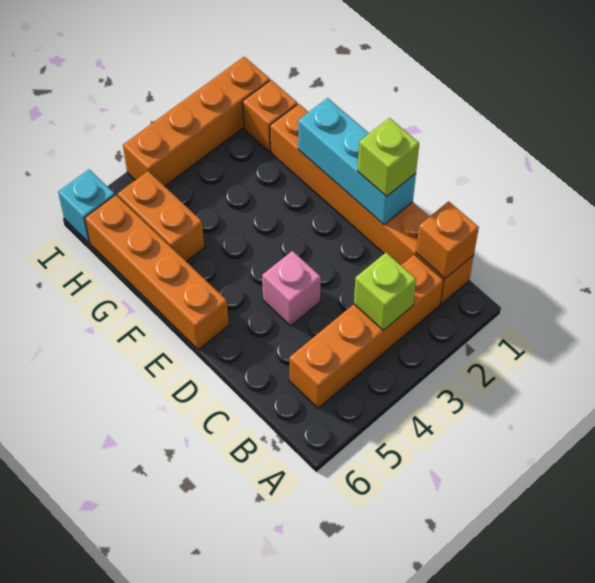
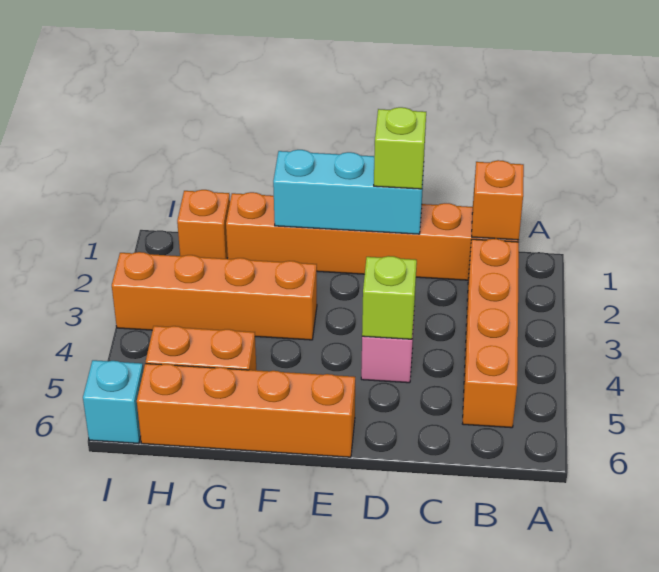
lime 1x1 brick [354,253,416,330] -> lime 1x1 brick moved to [362,256,417,339]
orange 1x4 brick [123,57,270,186] -> orange 1x4 brick turned to [112,252,317,340]

